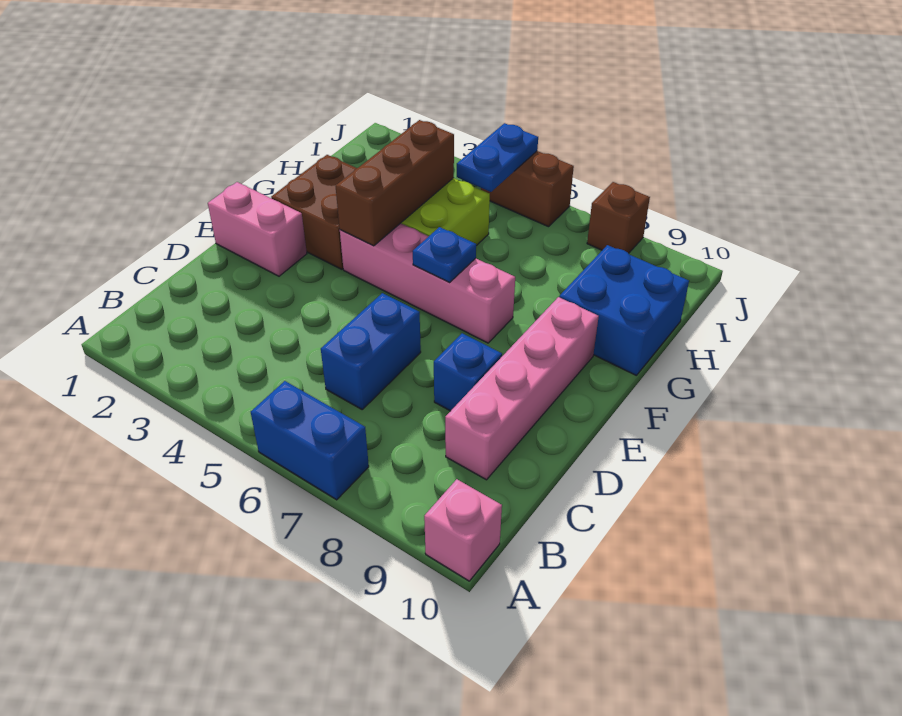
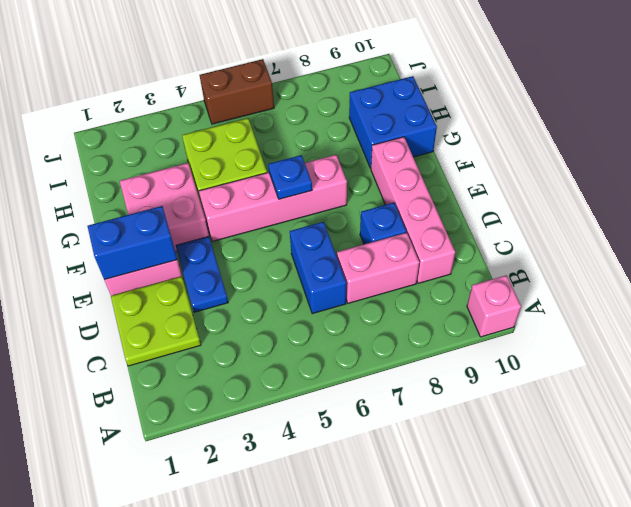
blue 1x2 brick [251,381,369,500] -> blue 1x2 brick moved to [88,206,177,280]
none -> lime 2x2 plate [111,276,201,366]
none -> pink 1x2 brick [337,233,419,303]
brown 2x2 brick [271,155,357,269] -> pink 2x2 brick [120,163,209,252]
brown 1x3 brick [336,120,454,246] -> none
blue 1x2 plate [457,123,538,192] -> blue 1x2 plate moved to [176,236,228,312]
brown 1x1 brick [587,182,650,253] -> none

